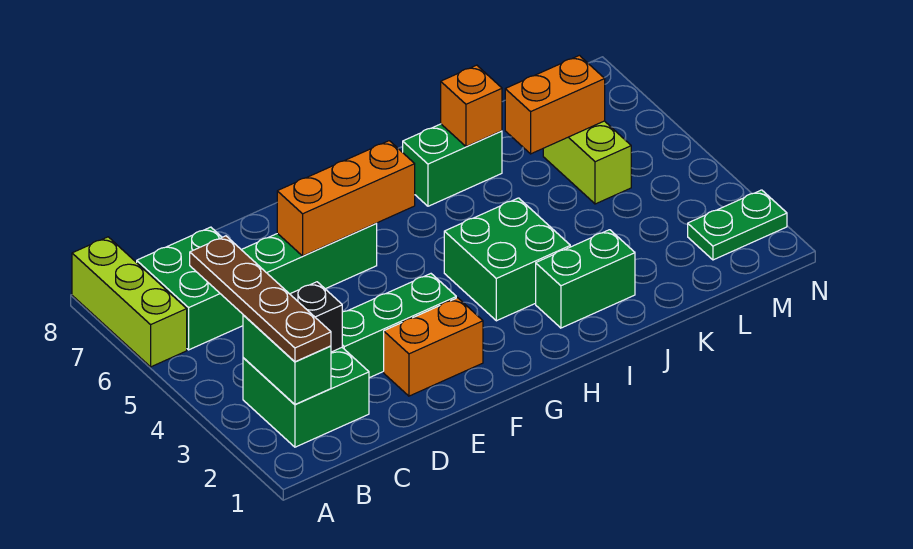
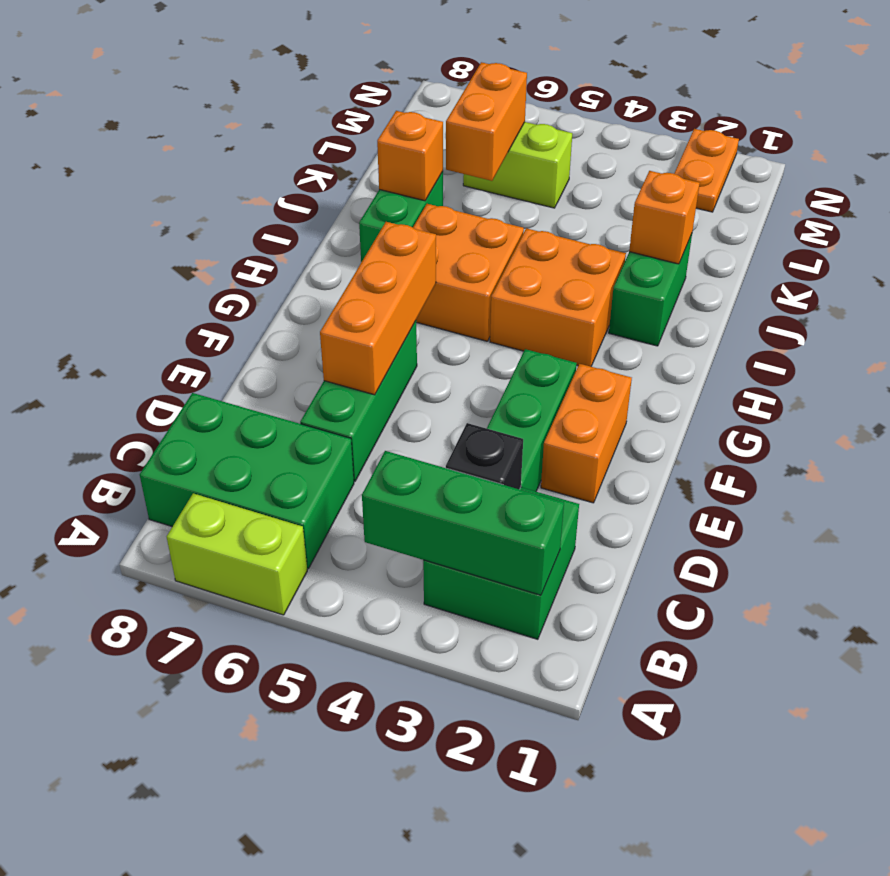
lime 1x3 brick [72,237,187,367] -> lime 1x2 brick [167,493,307,615]
green 1x2 brick [243,315,331,404] -> green 1x3 brick [362,451,564,595]
brown 1x4 plate [190,236,331,362] -> none
green 2x2 brick [137,227,243,350] -> green 2x3 brick [140,393,354,569]
green 2x2 brick [444,198,570,321] -> orange 2x2 brick [490,228,626,366]
none -> orange 2x2 brick [413,204,524,341]
none -> orange 1x1 brick [629,171,700,264]
green 1x2 plate [688,190,787,260] -> orange 1x2 plate [674,129,739,212]

